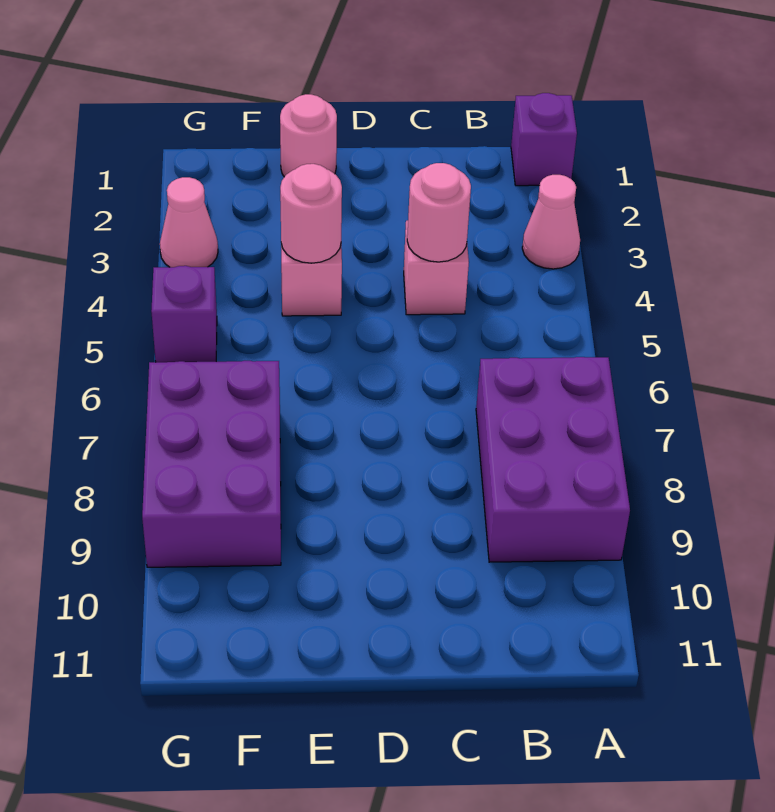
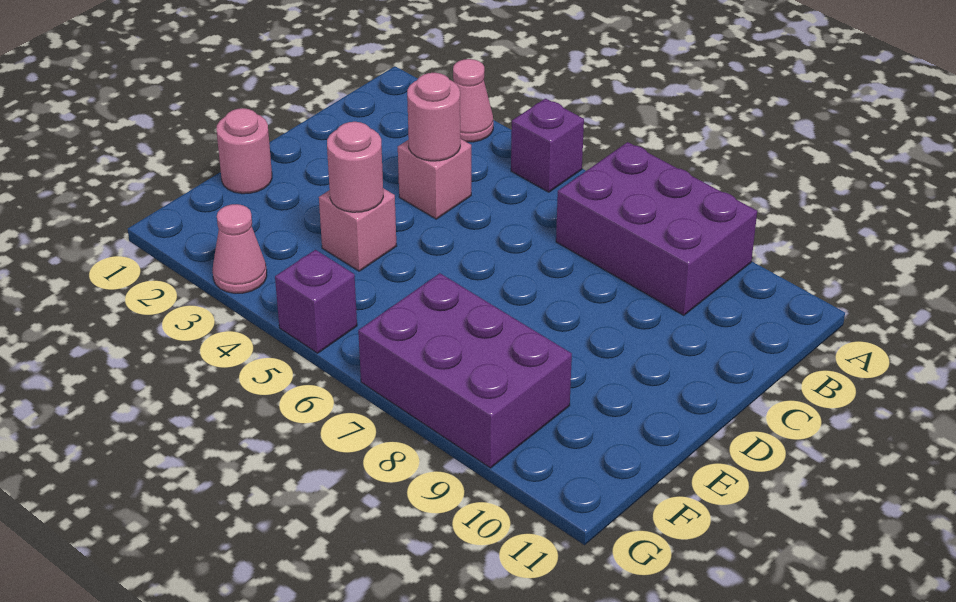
purple 1x1 brick [511,93,577,186] -> purple 1x1 brick moved to [511,99,584,192]

